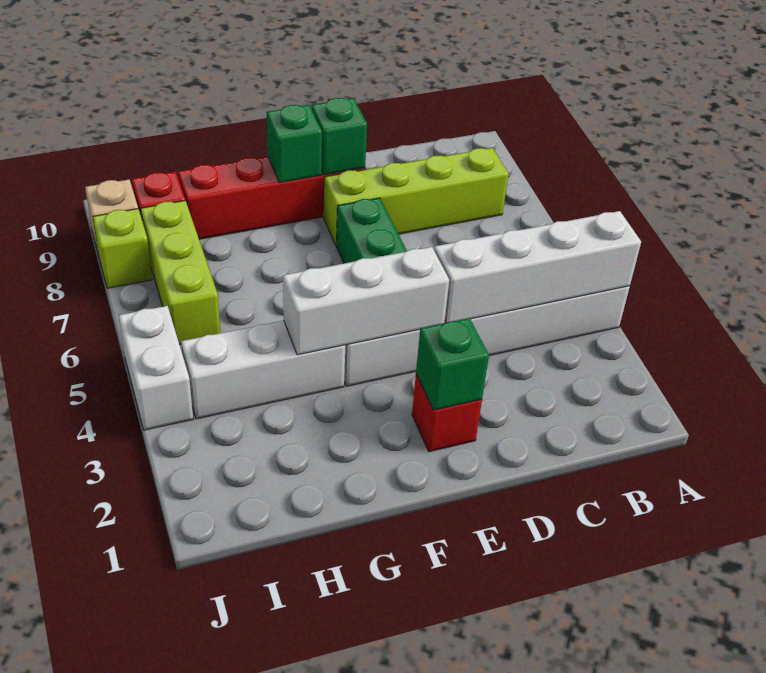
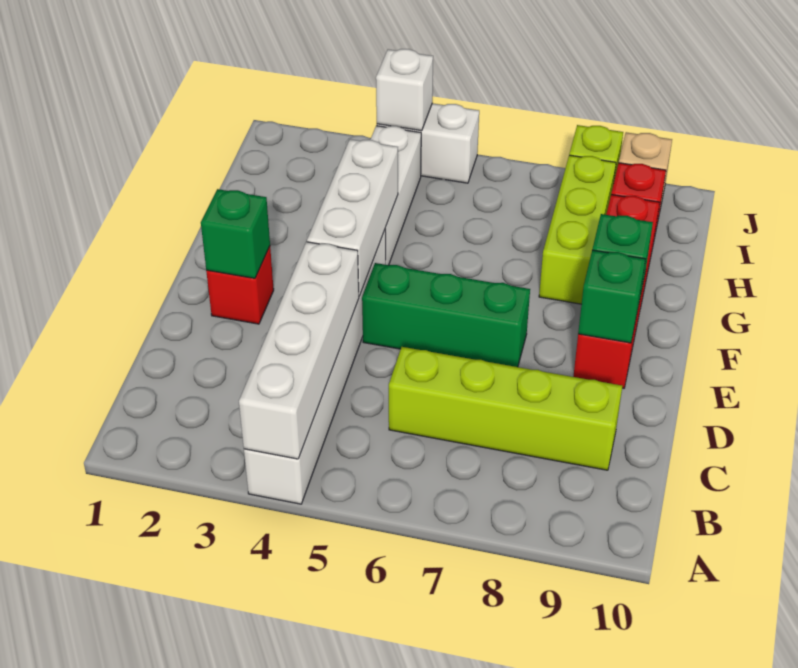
lime 1x4 brick [323,148,508,246] -> lime 1x4 brick turned to [389,347,622,470]
lime 1x3 brick [141,201,220,345] -> lime 1x3 brick turned to [539,155,616,304]
none -> white 1x1 brick [376,49,433,131]

